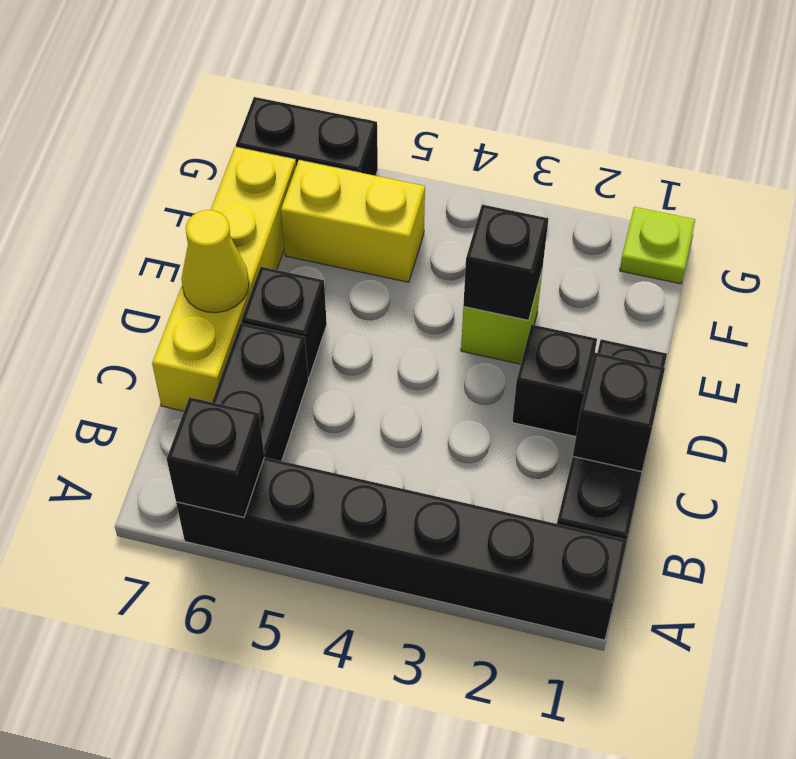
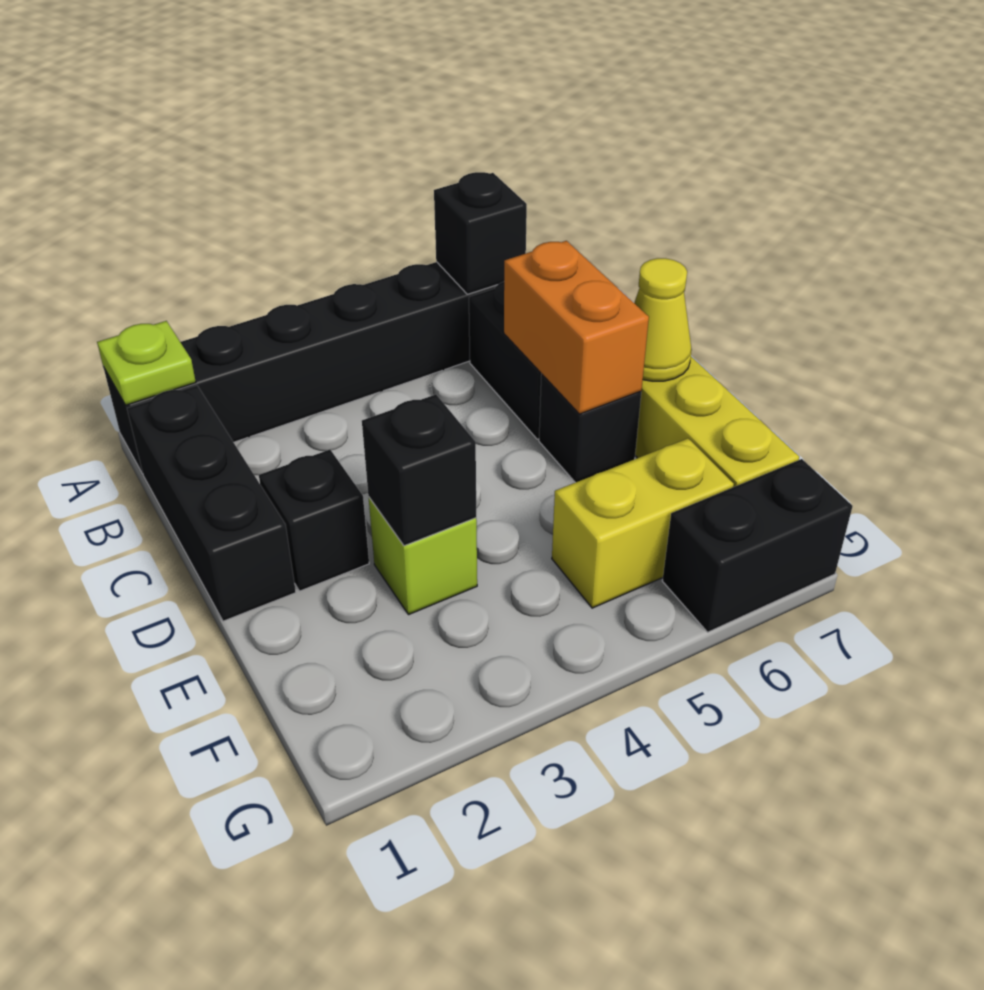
black 1x1 brick [573,353,665,472] -> none
none -> orange 1x2 brick [504,241,649,414]
lime 1x1 plate [620,207,695,284] -> lime 1x1 plate moved to [97,321,196,405]

